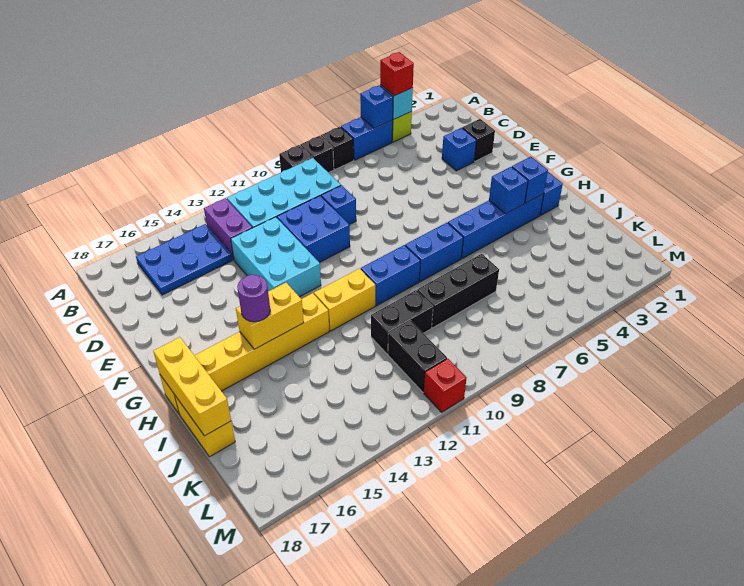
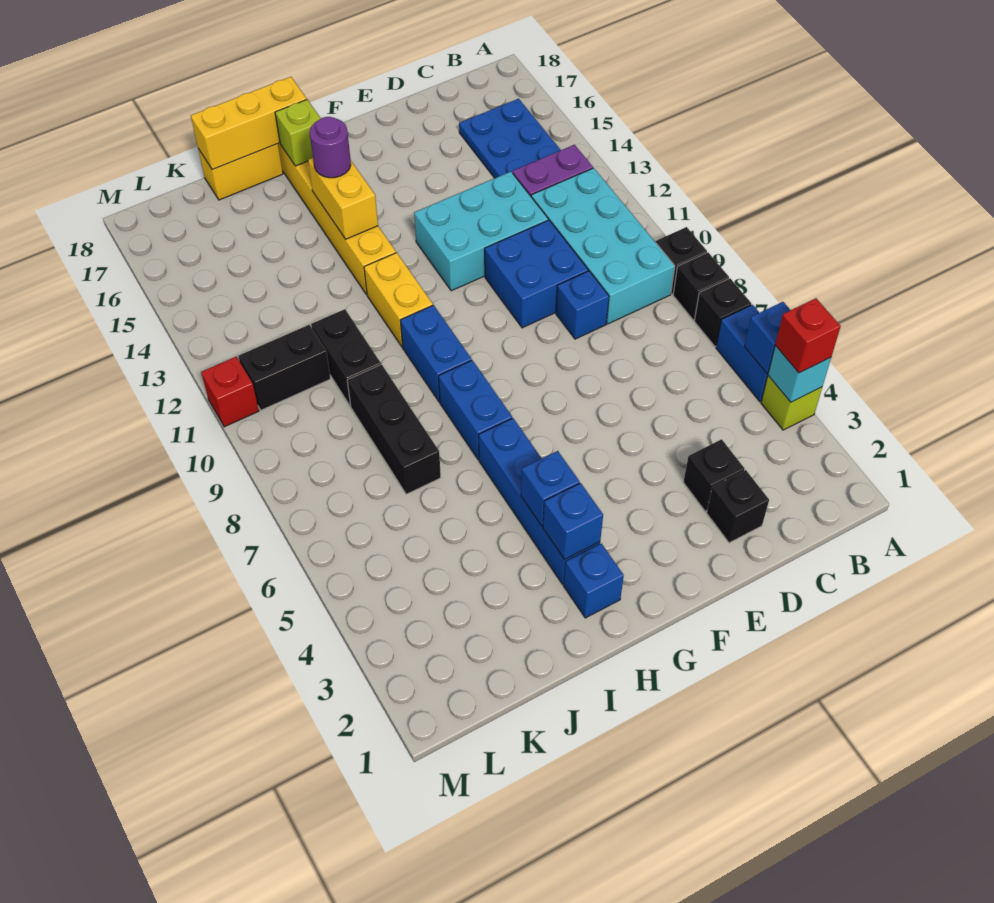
blue 1x1 brick [442,128,476,171] -> black 1x1 brick [683,439,745,511]
none -> lime 1x1 brick [275,100,321,166]

